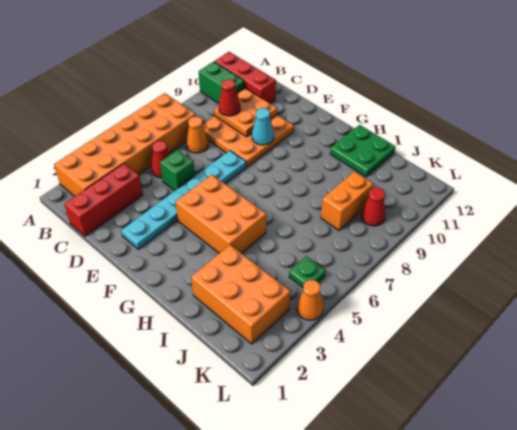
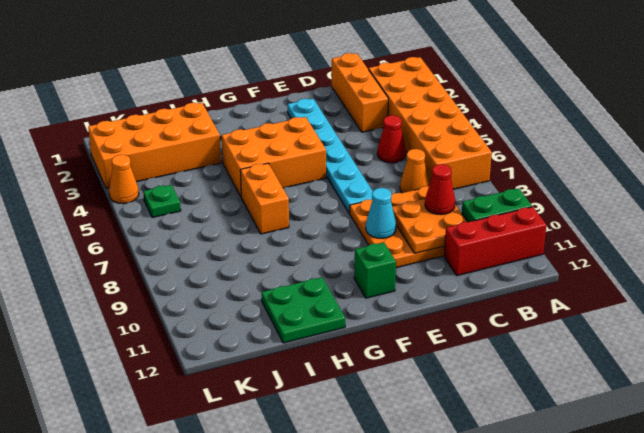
red 1x3 brick [64,164,143,236] -> orange 1x3 brick [331,53,388,132]
green 1x1 brick [160,150,195,191] -> green 1x1 brick moved to [354,242,396,298]
orange 2x3 brick [191,245,290,344] -> orange 2x4 brick [88,103,221,188]
orange 1x2 brick [321,171,373,230] -> orange 1x2 brick moved to [240,163,289,234]
red 1x1 cone [361,188,386,226] -> none

